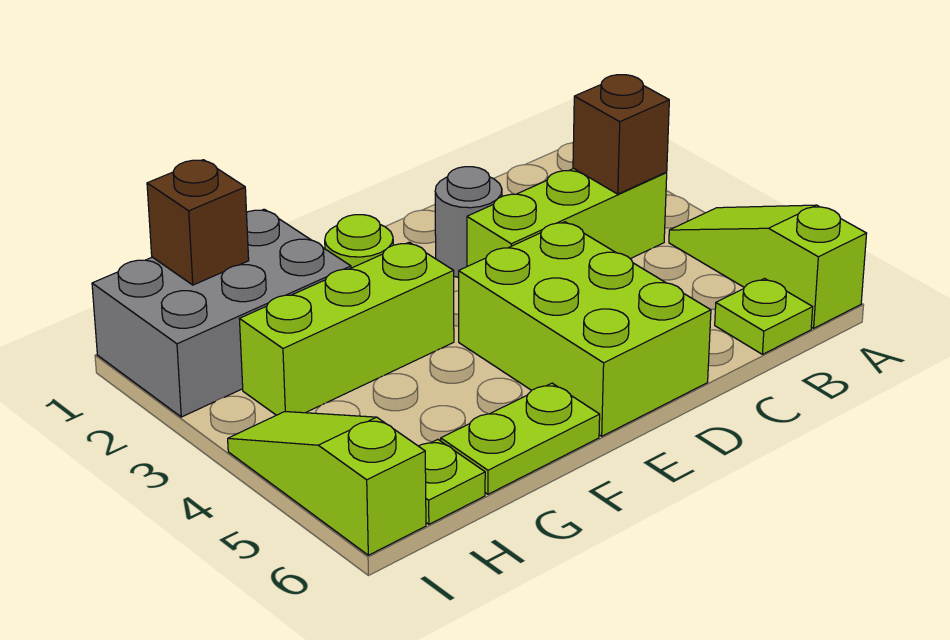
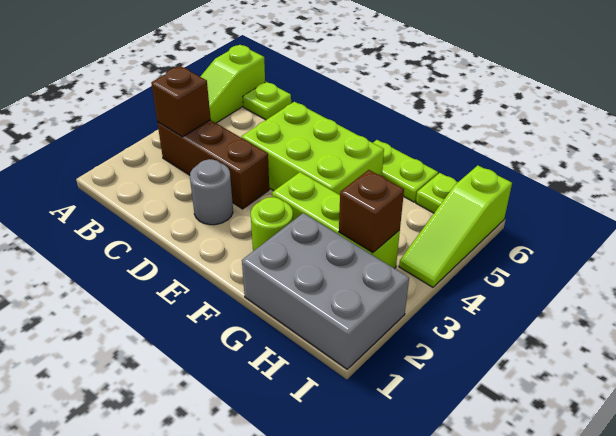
lime 1x3 brick [467,169,667,266] -> brown 1x3 brick [157,120,269,209]
lime 2x3 brick [459,222,711,436] -> lime 2x3 brick turned to [241,102,384,195]
brown 1x1 brick [147,160,249,285] -> brown 1x1 brick moved to [339,170,404,253]

